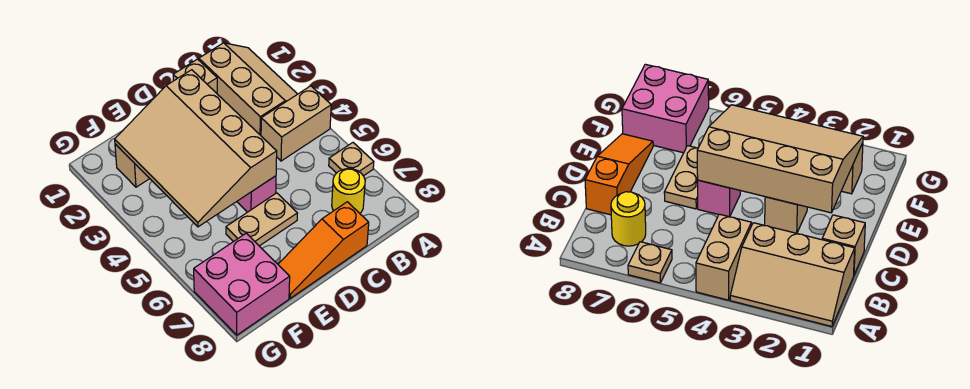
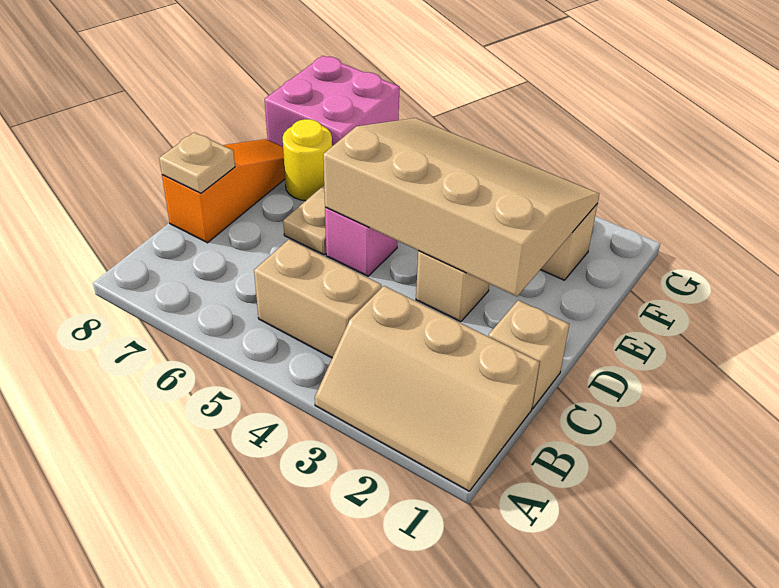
tan 1x2 brick [261,86,331,161] -> tan 1x2 brick turned to [254,240,381,358]
tan 1x1 plate [329,143,374,176] -> tan 1x1 plate moved to [159,132,235,193]
yellow 1x1 round brick [332,169,365,213] -> yellow 1x1 round brick moved to [283,119,332,201]

